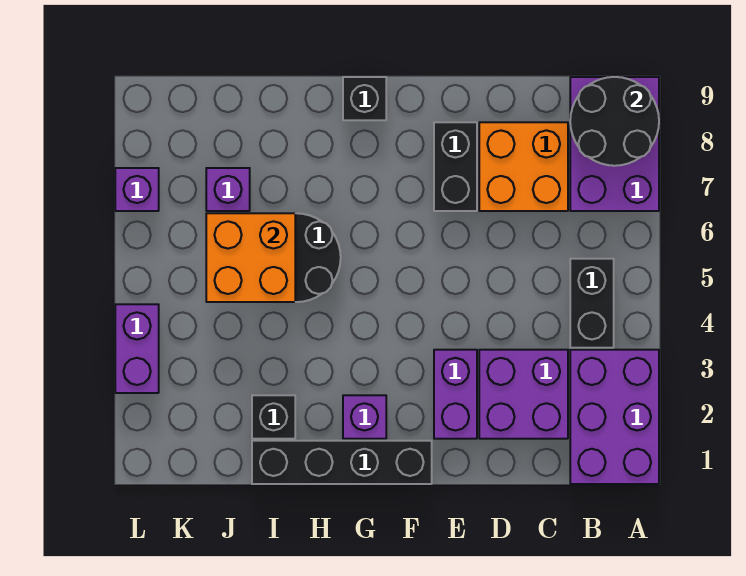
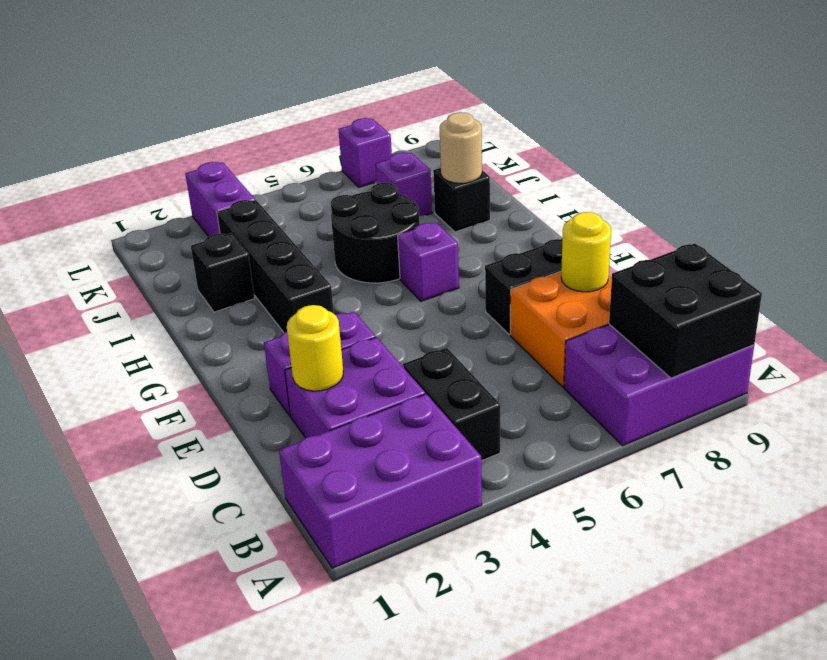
black 2x2 round brick [570,77,659,166] -> black 2x2 brick [609,244,762,378]
black 1x2 brick [570,259,614,348] -> black 1x2 brick turned to [403,348,500,461]
none -> yellow 1x1 round brick [287,305,343,391]
none -> yellow 1x1 round brick [561,212,611,292]
black 1x4 brick [252,441,432,484] -> black 1x4 brick moved to [217,200,334,333]
purple 1x1 brick [343,395,386,439] -> purple 1x1 brick moved to [398,222,459,301]
black 1x1 brick [343,77,386,120] -> black 1x1 brick moved to [433,168,490,232]
orange 2x2 brick [206,213,295,302] -> none
none -> tan 1x1 round brick [440,112,482,183]
purple 1x2 brick [115,304,159,393] -> purple 1x2 brick turned to [185,162,255,237]

